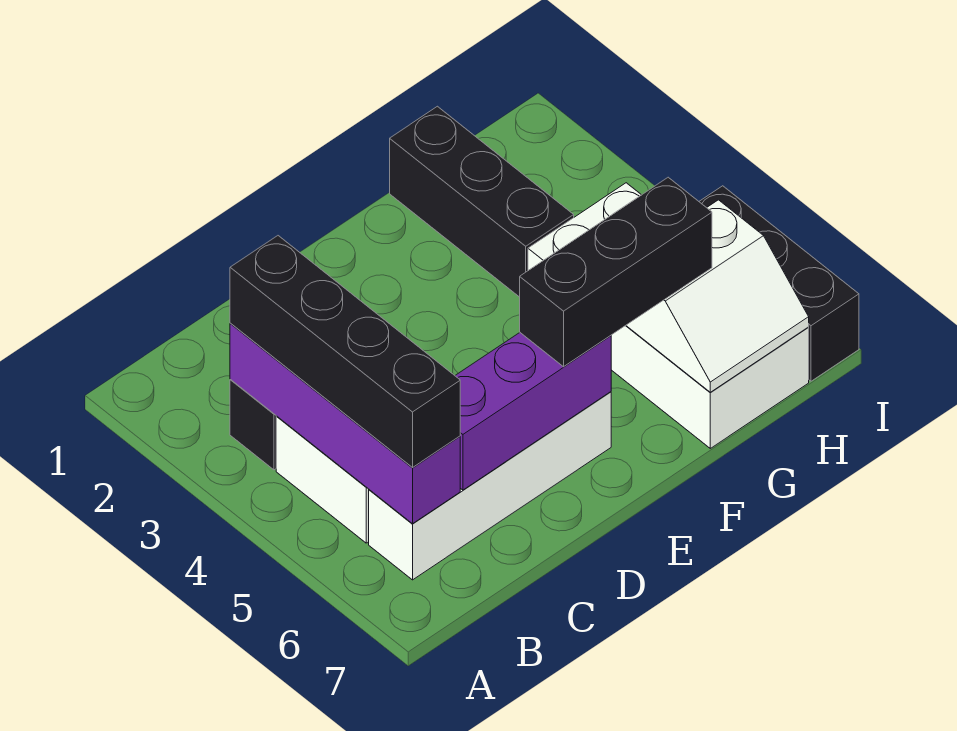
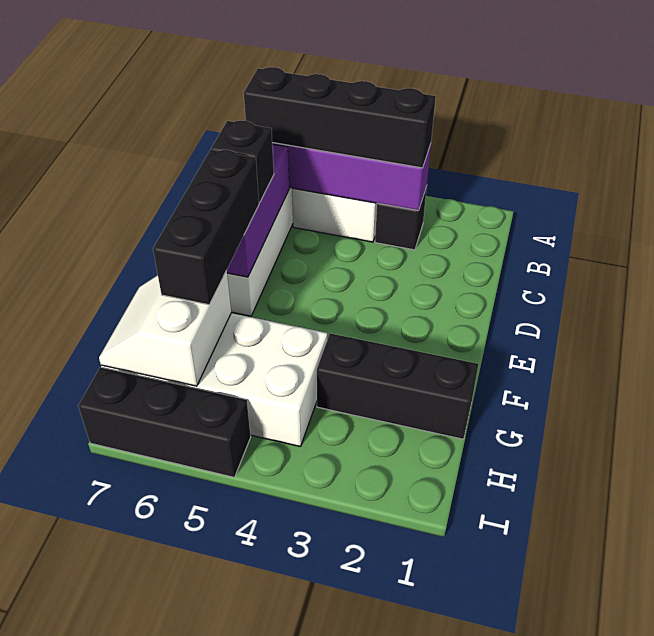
none -> black 1x1 brick [211,121,274,203]

